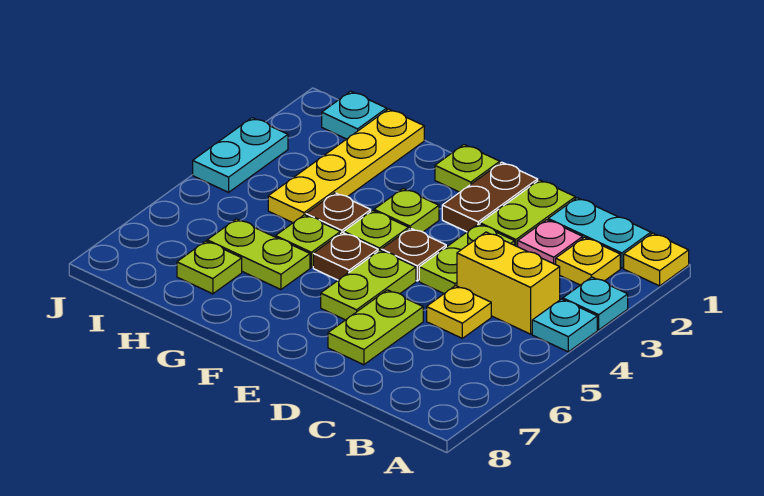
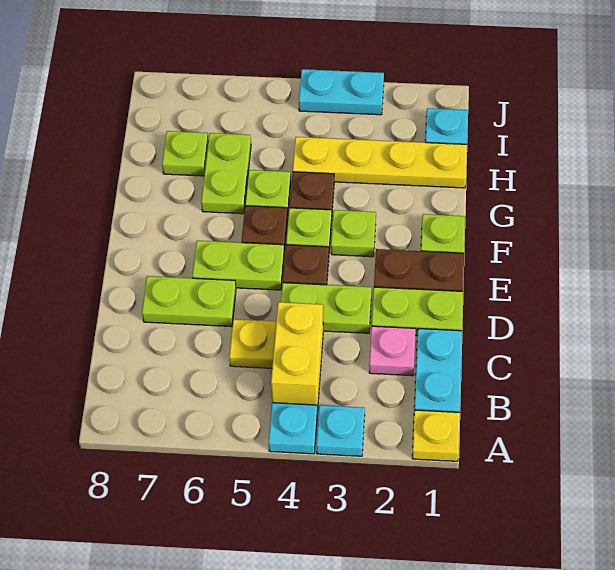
yellow 1x1 plate [556,237,620,285] -> none

